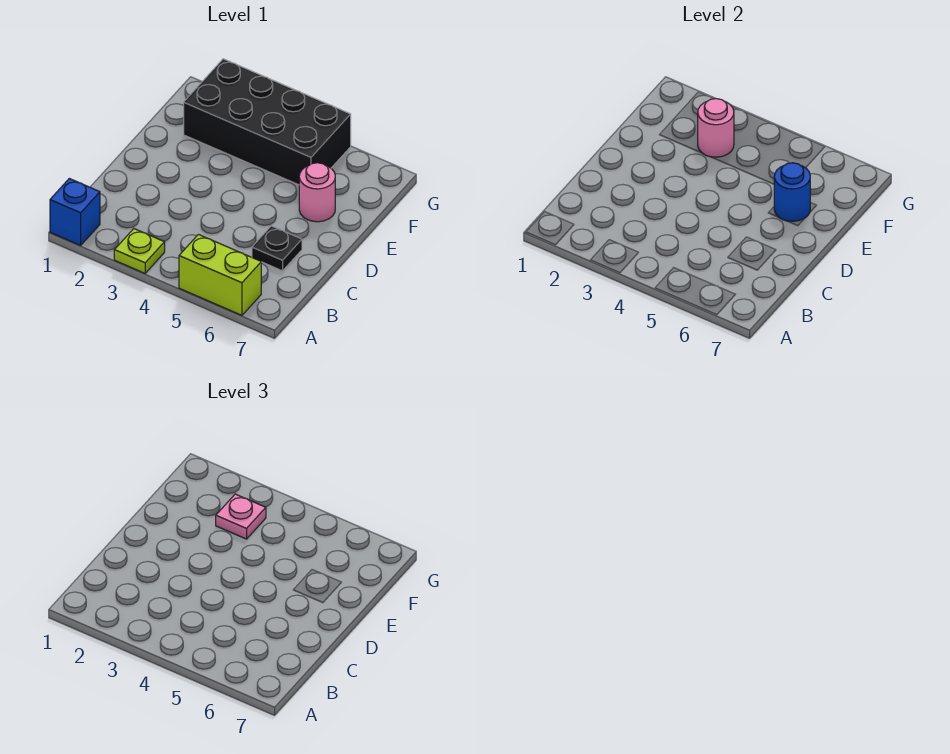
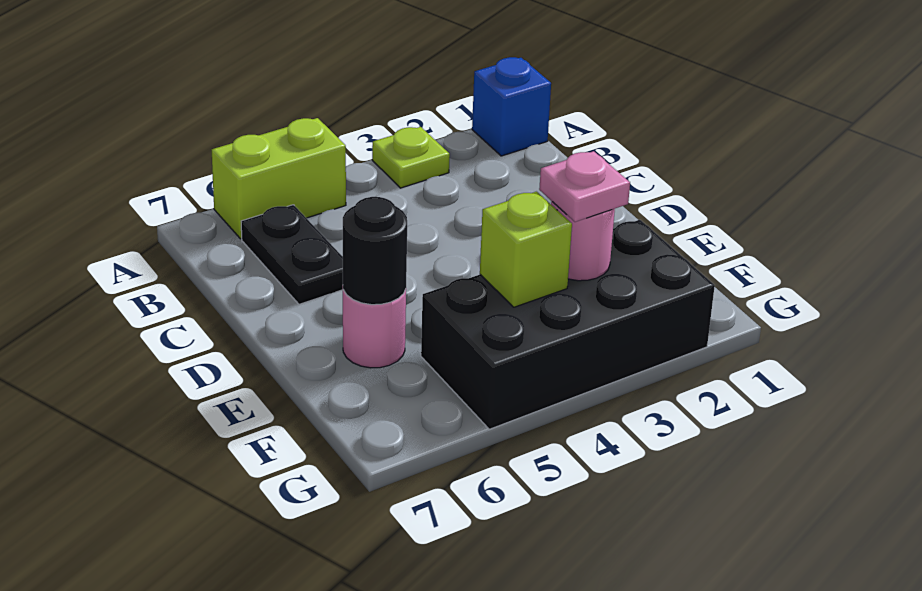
black 1x1 plate [252,226,302,271] -> black 1x2 plate [241,205,343,304]
blue 1x1 round brick [774,163,810,221] -> black 1x1 round brick [343,197,407,305]
none -> lime 1x1 brick [480,192,572,307]

